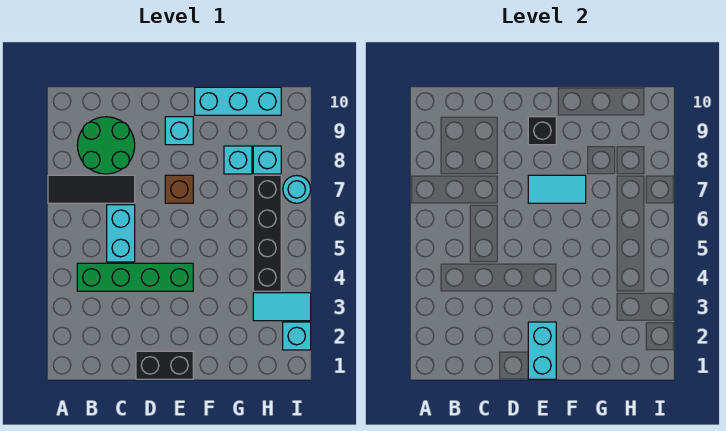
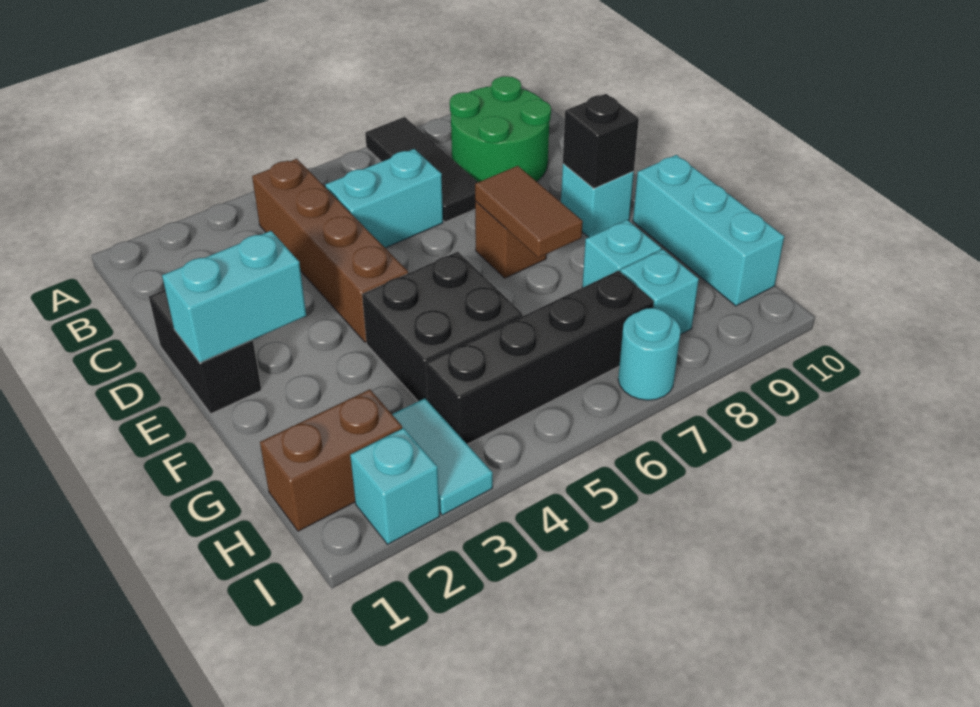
green 1x4 brick [77,263,193,291] -> brown 1x4 brick [252,159,408,343]
cyan 1x2 tile [528,175,586,203] -> brown 1x2 tile [475,166,583,258]
none -> black 2x2 brick [362,252,523,401]
none -> brown 1x2 brick [260,390,402,531]

